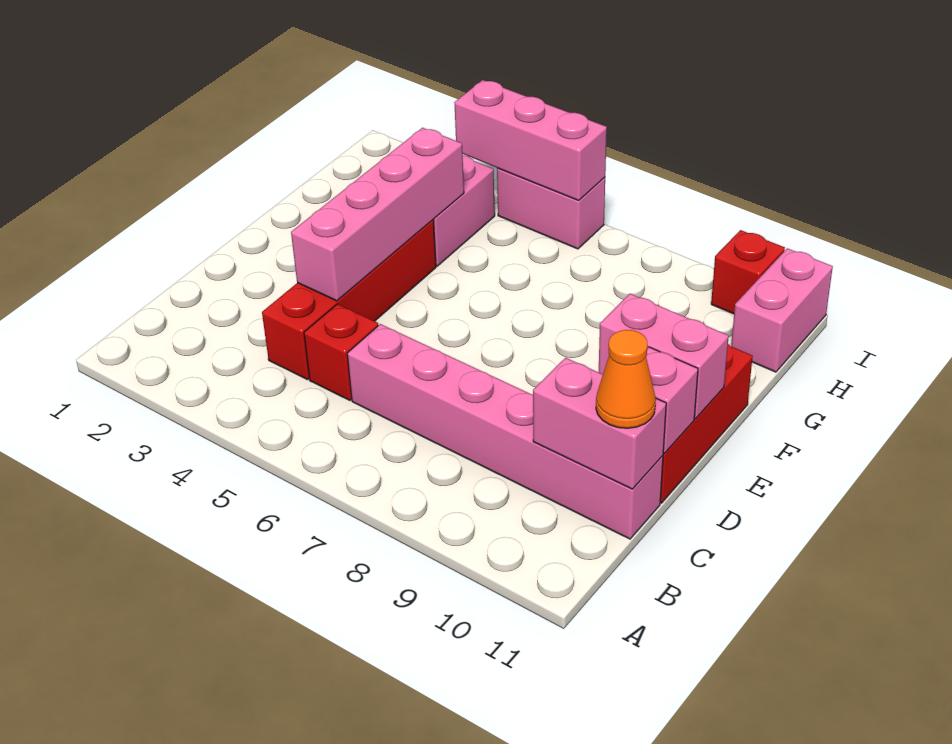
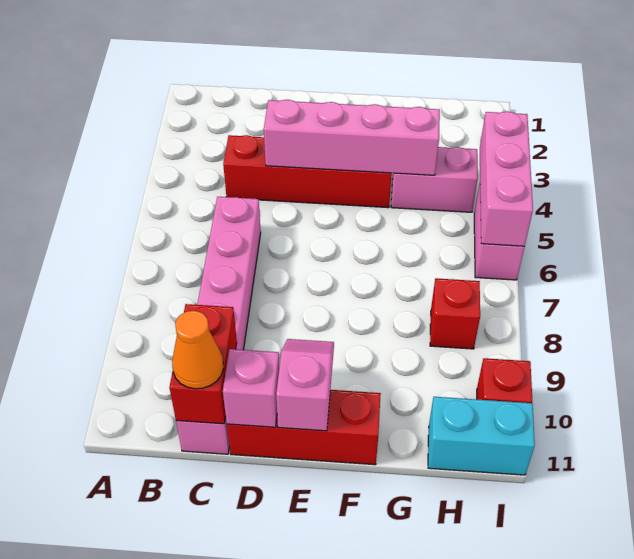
red 1x1 brick [304,304,378,400] -> red 1x1 brick moved to [430,278,480,349]
pink 1x2 brick [533,358,666,489] -> red 1x2 brick [169,304,237,424]
pink 1x2 brick [599,294,729,419] -> pink 1x2 slope [276,339,334,431]
pink 1x2 brick [731,248,833,372] -> cyan 1x2 brick [428,397,535,475]

